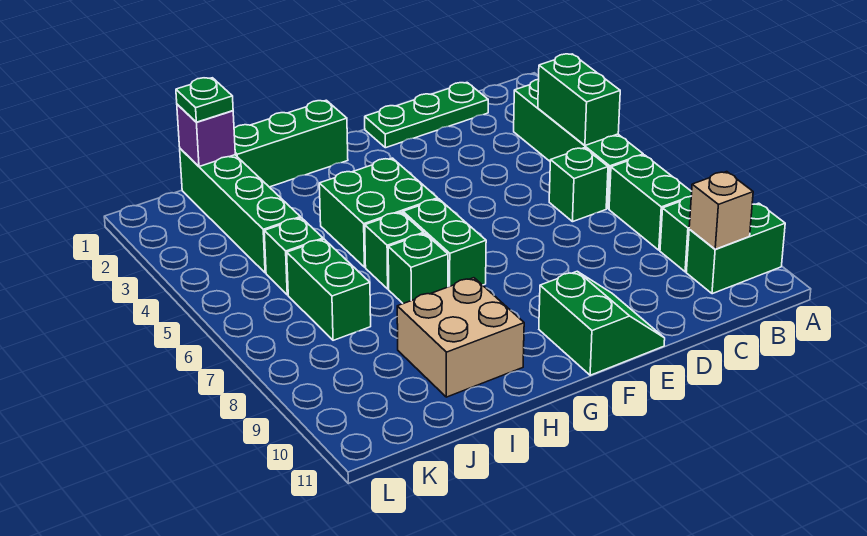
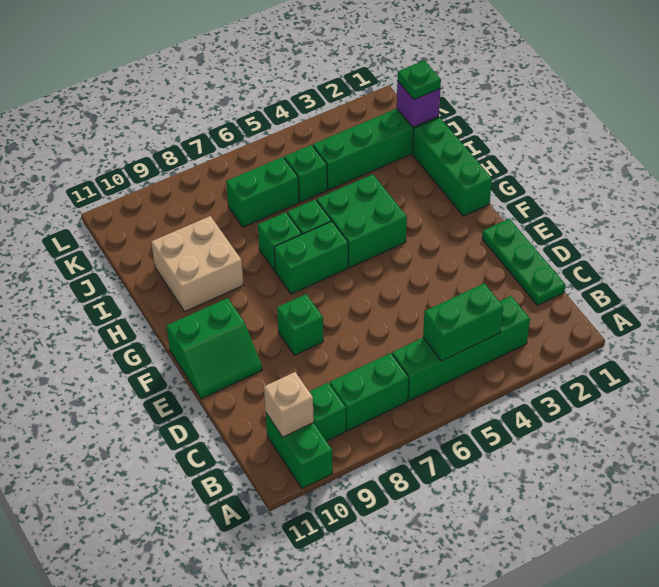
green 1x1 brick [549,148,608,222] -> green 1x1 brick moved to [277,294,323,355]

